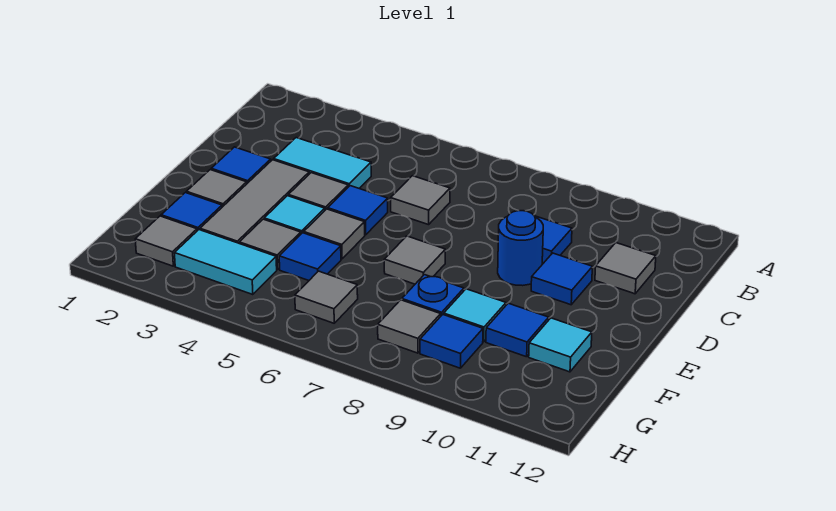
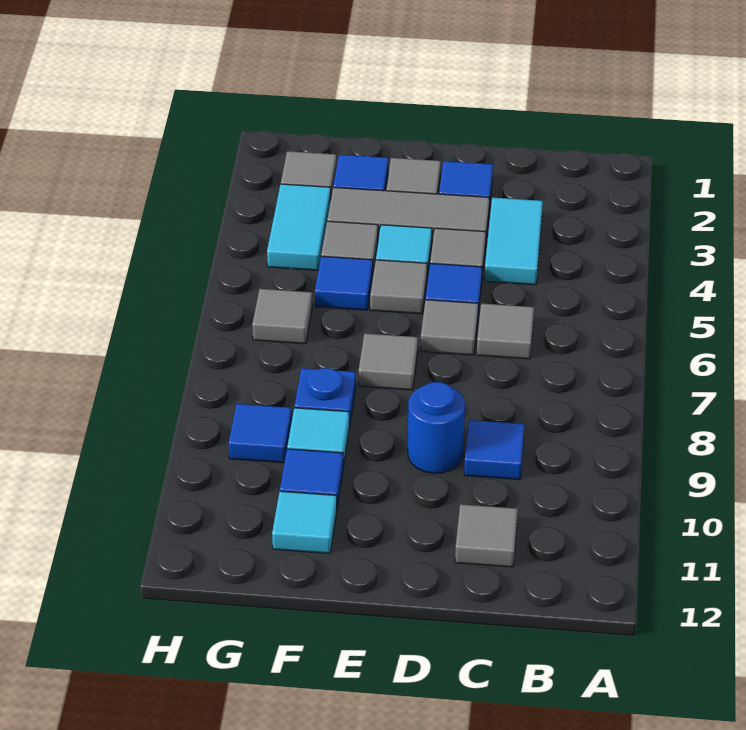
blue 1x1 tile [531,253,592,305] -> none
grey 1x1 tile [378,300,441,353] -> grey 1x1 tile moved to [421,300,478,355]

